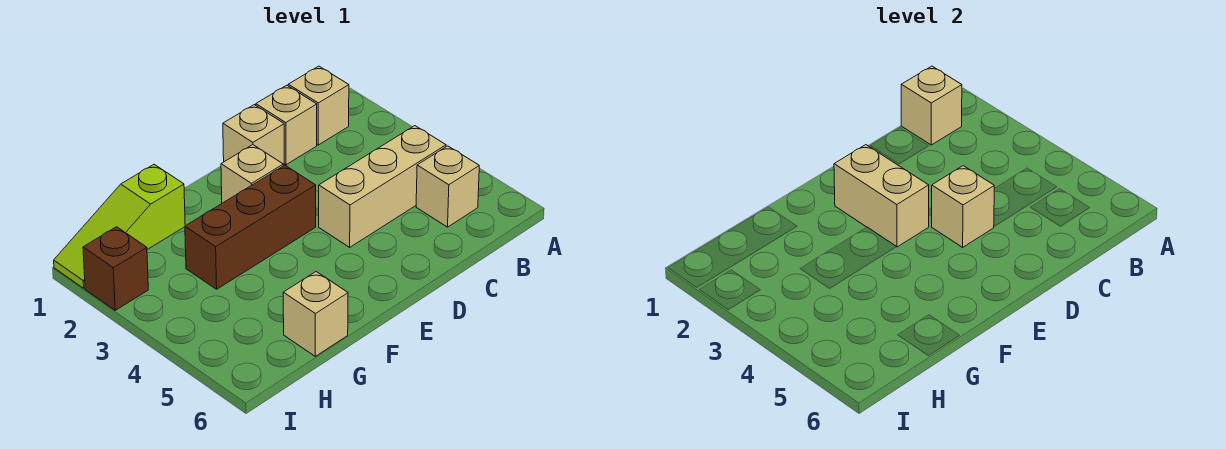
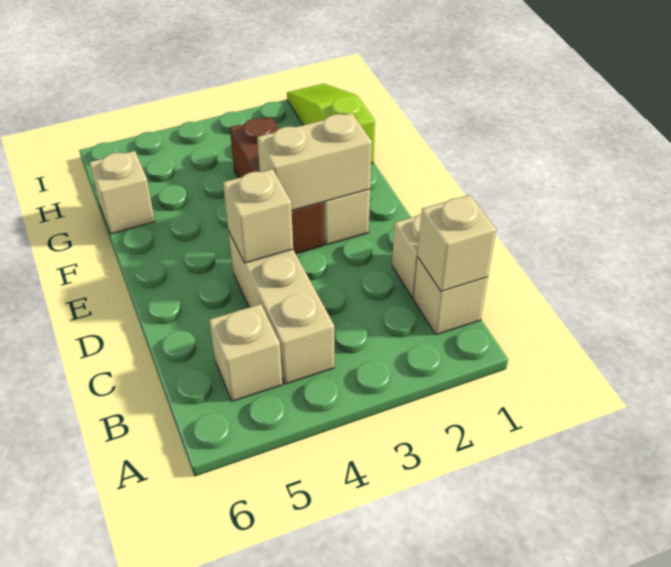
tan 1x1 brick [223,105,284,166] -> none
brown 1x1 brick [83,227,148,310] -> none

